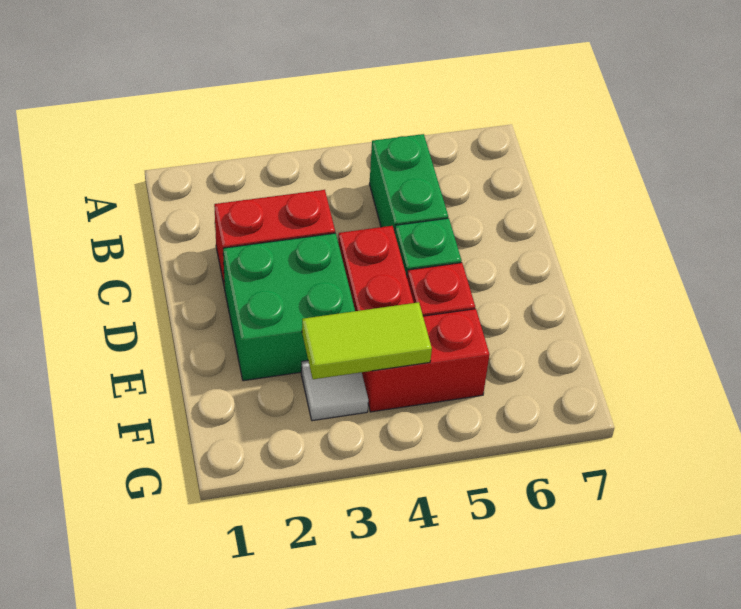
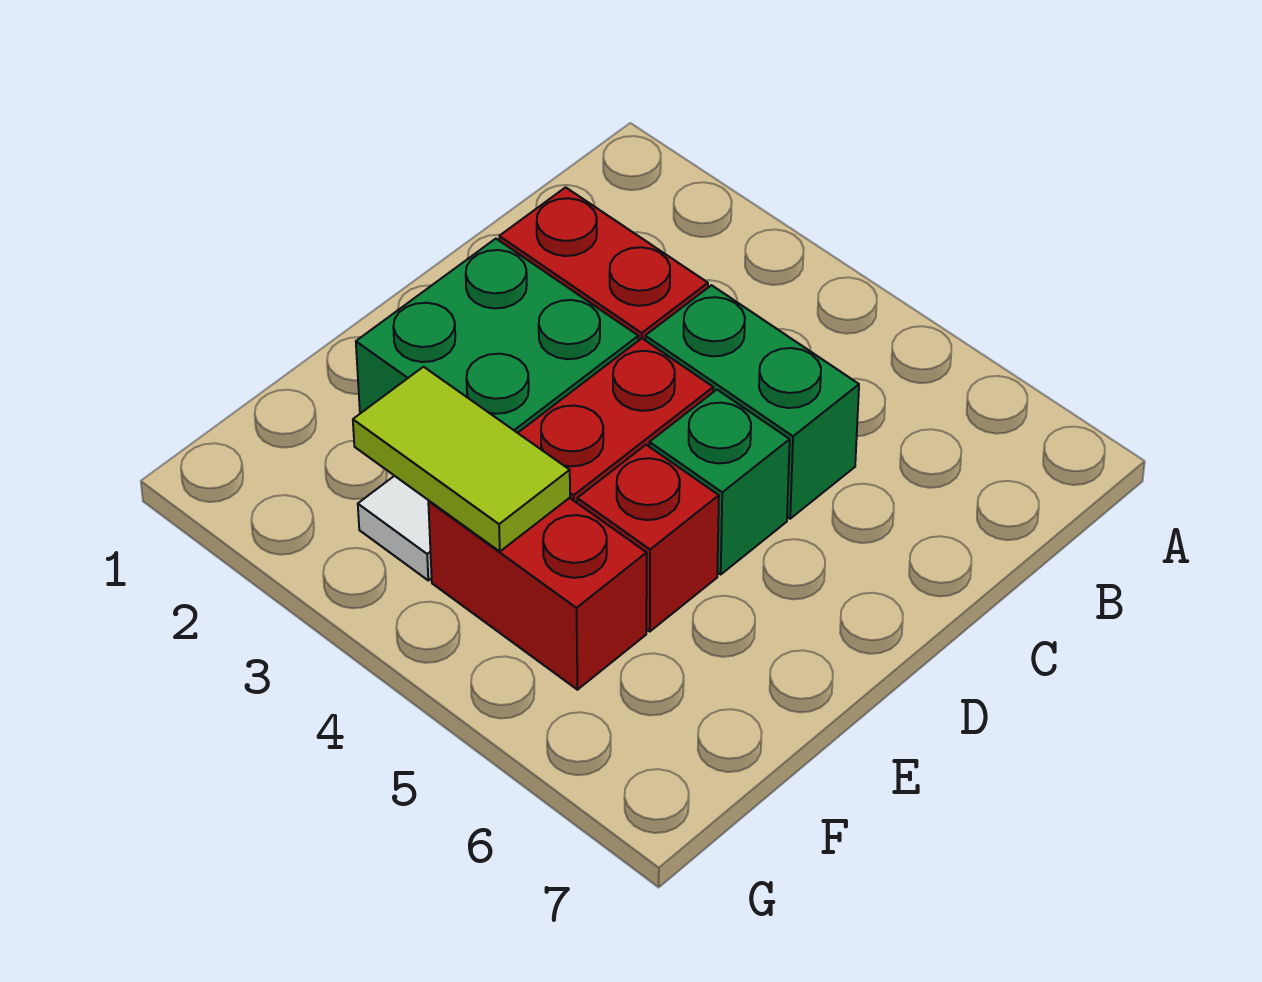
green 1x2 brick [370,134,448,232] -> green 1x2 brick turned to [645,285,859,519]

